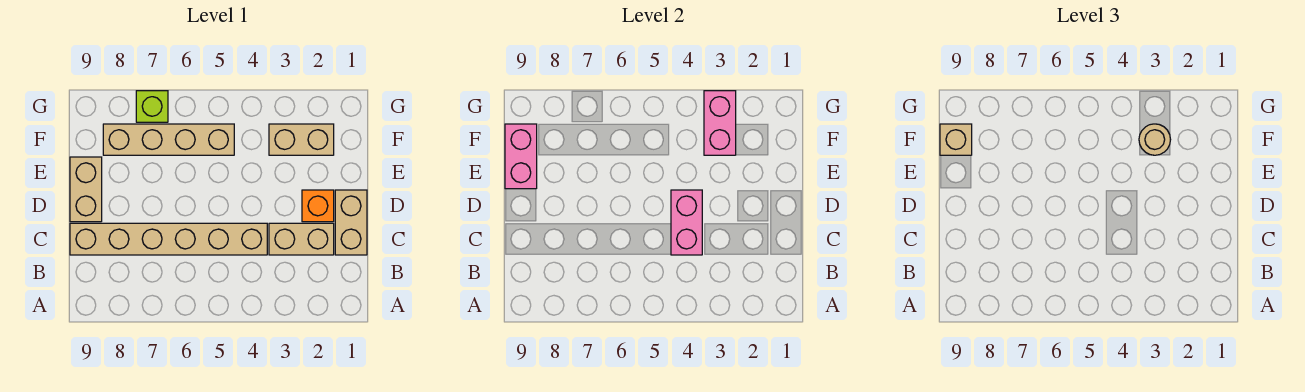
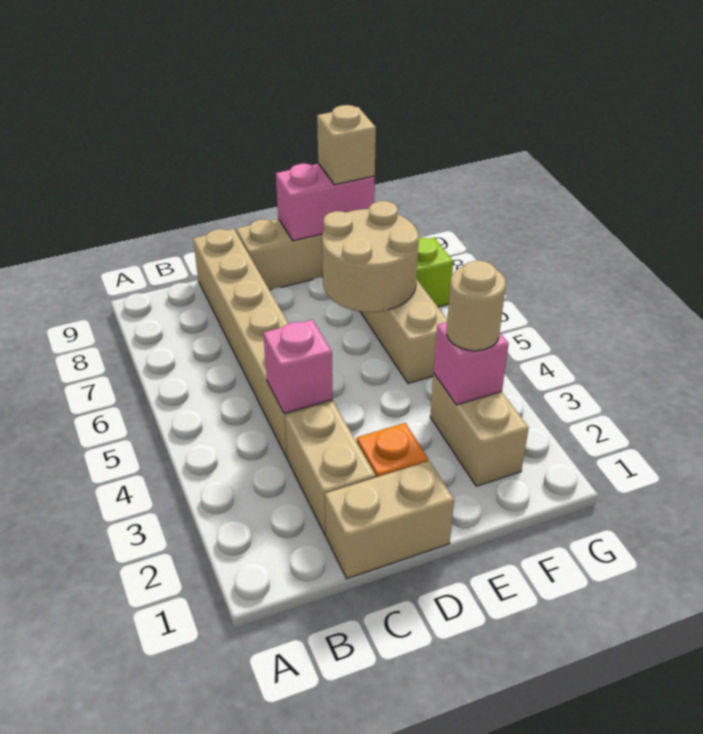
pink 1x2 brick [671,190,702,255] -> pink 1x1 brick [263,320,333,413]
none -> tan 2x2 round brick [322,201,419,312]
pink 1x2 brick [704,91,736,155] -> pink 1x1 brick [434,322,509,405]

